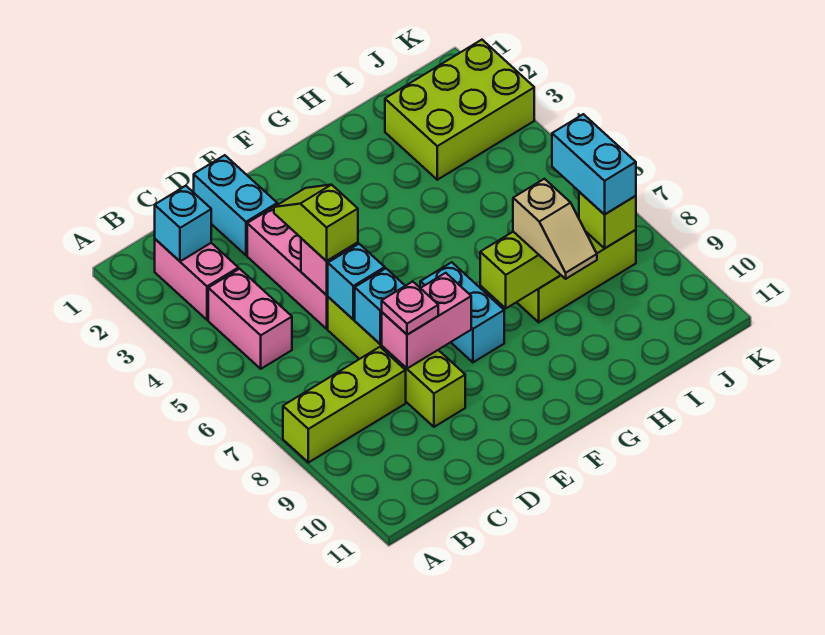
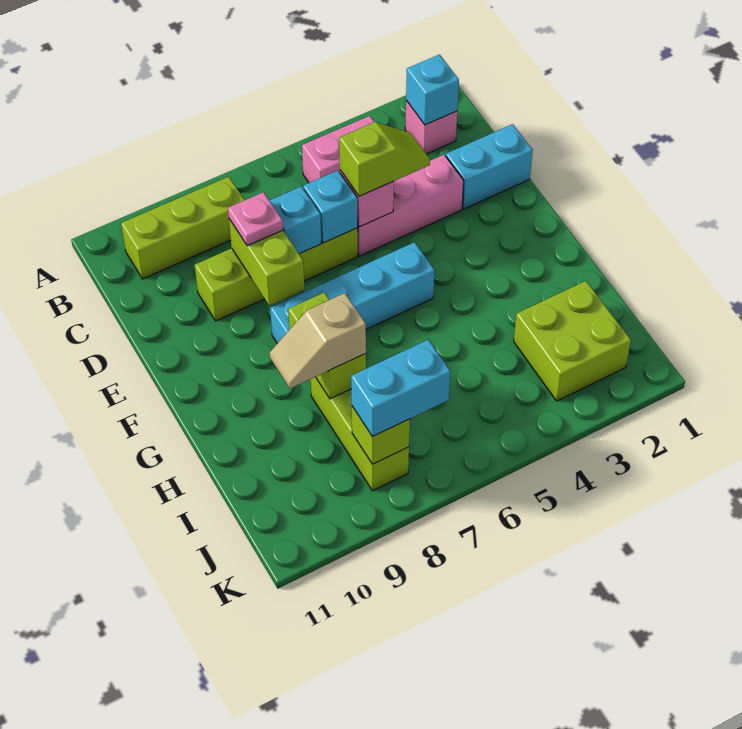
lime 1x3 brick [283,347,406,463] -> lime 1x3 brick turned to [121,177,244,279]
pink 1x2 brick [155,239,238,320] -> pink 1x1 brick [405,100,457,154]
pink 1x2 brick [382,273,471,369] -> lime 1x2 brick [229,219,305,306]
cyan 1x2 brick [420,262,504,362] -> cyan 1x4 brick [270,242,435,343]
lime 2x3 brick [385,40,534,180] -> lime 2x2 brick [514,281,631,401]

